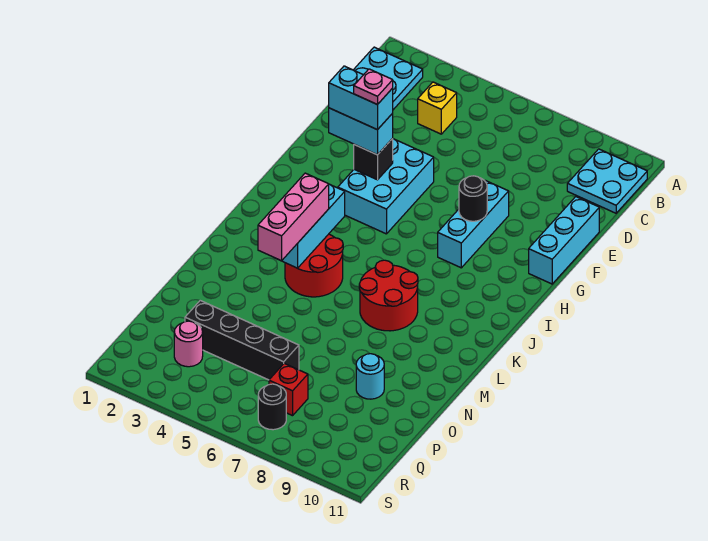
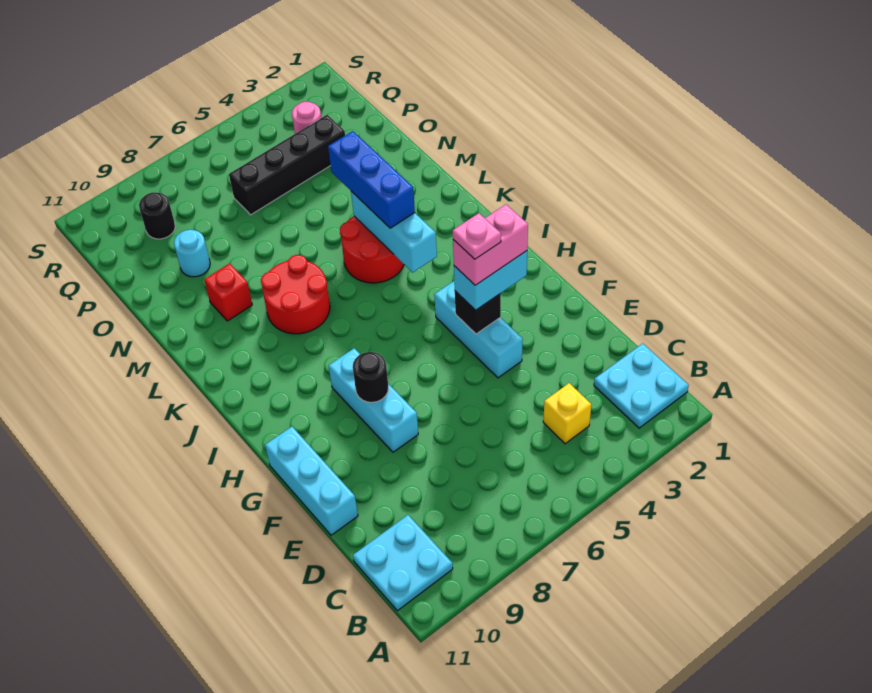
cyan 2x3 brick [338,139,434,234] -> cyan 1x3 brick [434,281,523,378]
cyan 1x2 brick [329,66,393,130] -> pink 1x2 brick [453,204,528,285]
pink 1x3 brick [258,173,329,261] -> blue 1x3 brick [328,131,415,228]
red 1x1 brick [269,363,308,416] -> red 1x1 brick moved to [204,263,252,321]
black 1x1 round brick [258,384,286,430] -> black 1x1 round brick moved to [139,192,175,239]

